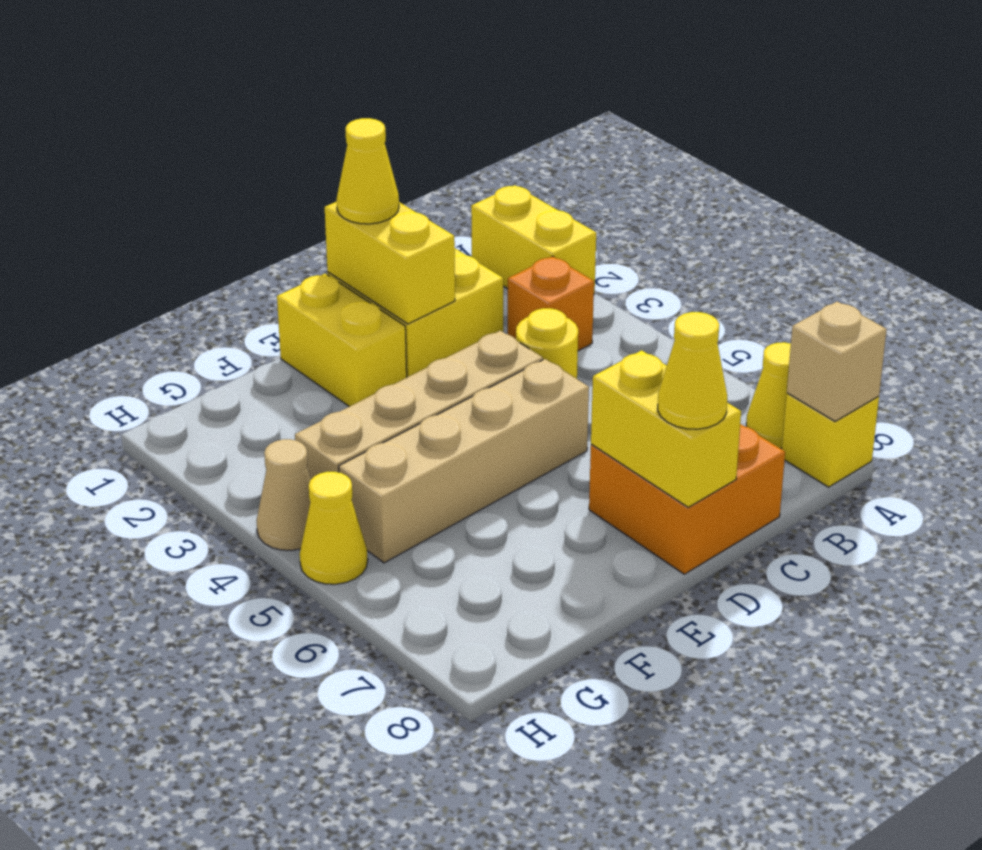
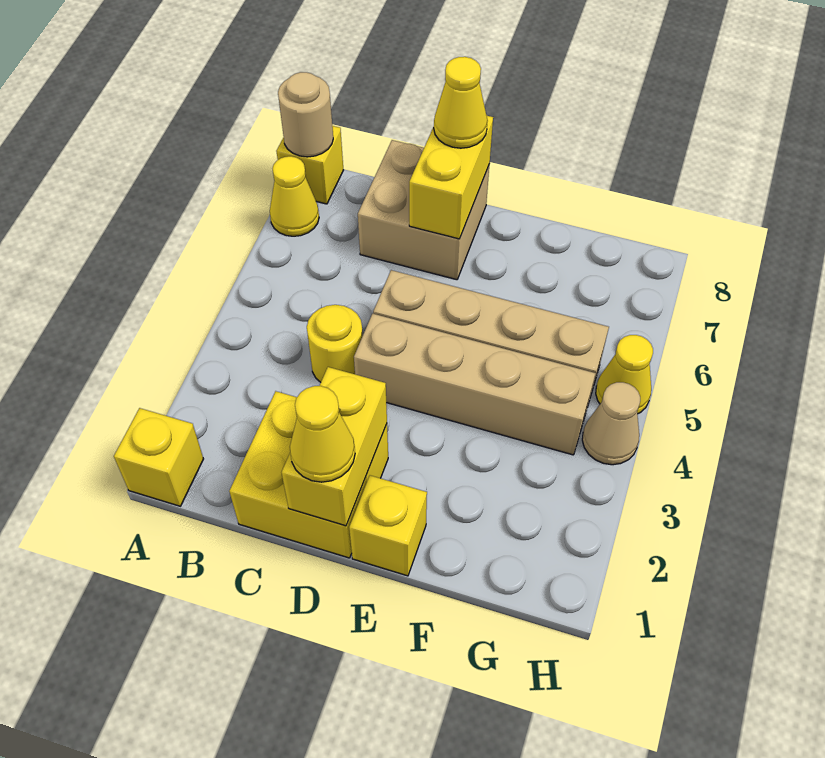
yellow 1x2 brick [471,185,596,294] -> yellow 1x1 brick [114,408,203,506]
tan 1x1 brick [787,301,887,421] -> tan 1x1 round brick [278,72,333,157]
orange 1x1 brick [508,256,594,351] -> none
orange 2x2 brick [589,424,785,574] -> tan 2x2 brick [358,140,489,280]
yellow 1x2 brick [277,274,407,407] -> yellow 1x1 brick [349,475,427,576]

